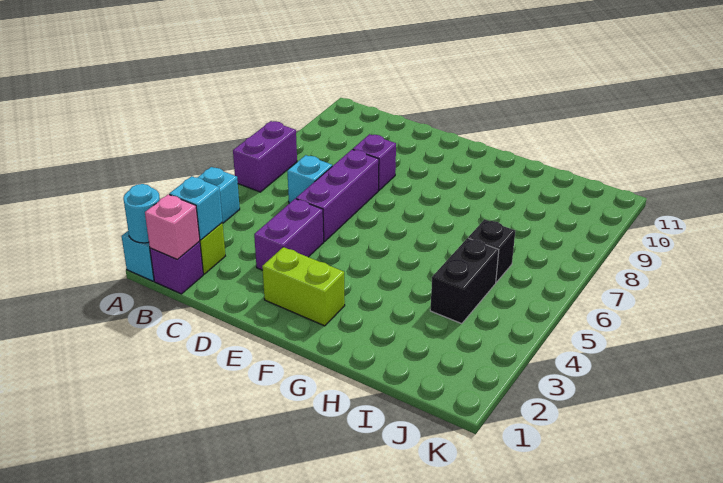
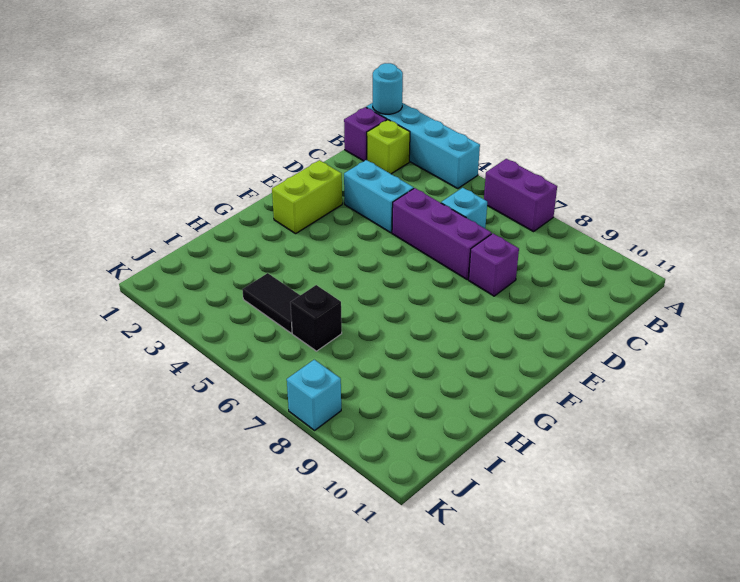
pink 1x1 brick [145,194,200,260] -> none
cyan 1x1 brick [169,176,222,240] -> cyan 1x1 brick moved to [287,360,341,430]
purple 1x2 brick [254,199,324,270] -> cyan 1x2 brick [344,160,414,233]
black 1x2 brick [430,238,499,324] -> black 1x2 tile [242,273,300,333]

